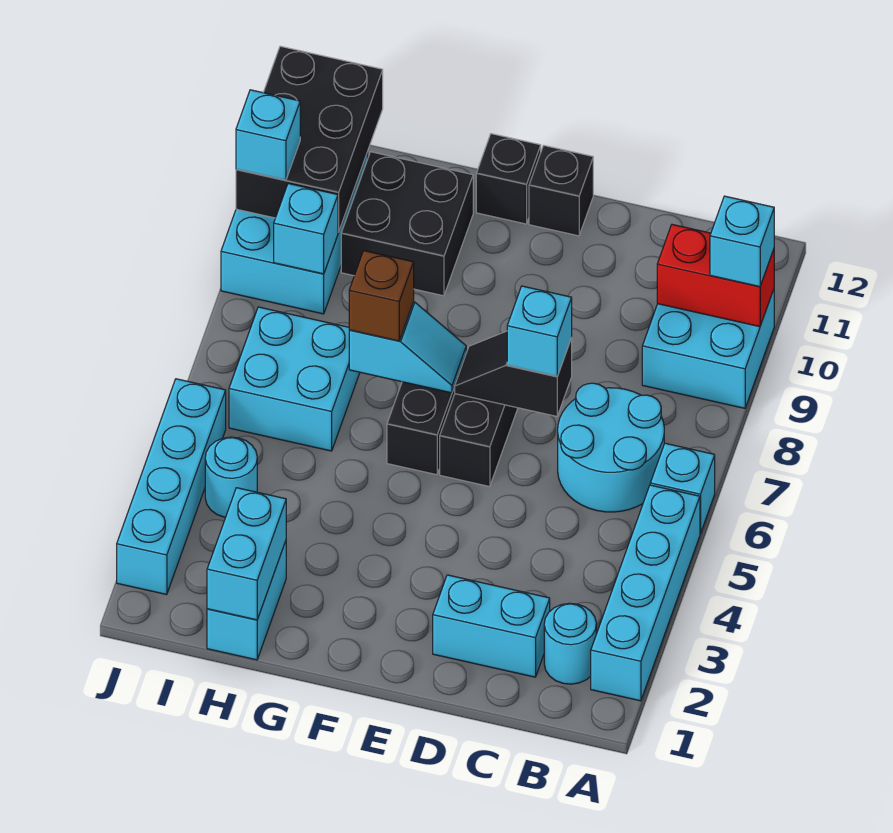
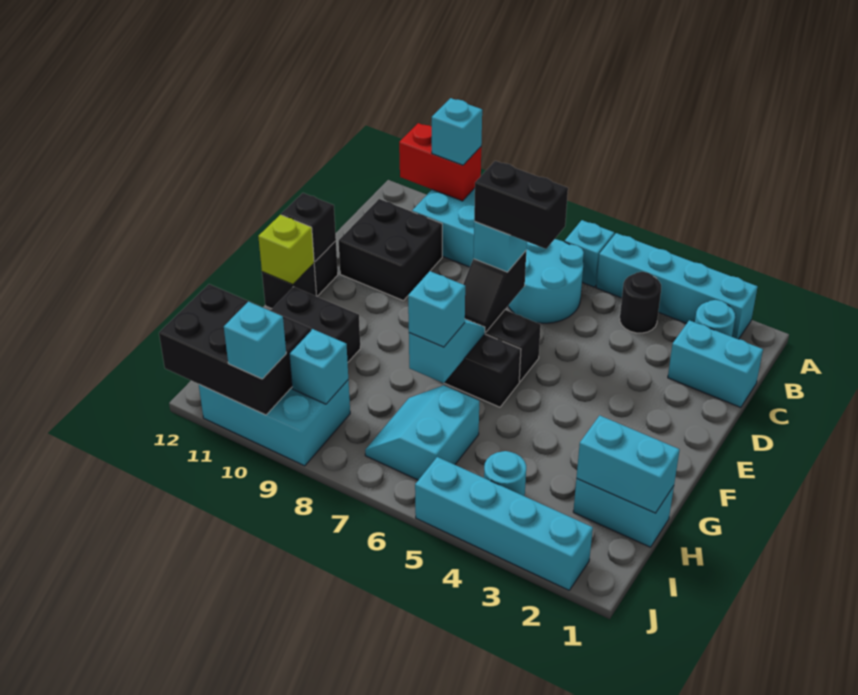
red 1x2 brick [657,225,774,327] -> red 1x2 brick turned to [399,123,481,201]
none -> black 1x1 round brick [620,272,661,333]
cyan 1x2 brick [433,575,550,677] -> cyan 1x2 brick turned to [668,320,763,408]
none -> black 2x2 brick [339,199,442,300]
none -> black 1x2 brick [474,161,568,249]
none -> black 1x1 brick [281,193,336,262]
none -> lime 1x1 brick [258,215,314,285]
brown 1x1 brick [349,251,414,341] -> cyan 1x1 brick [408,271,465,347]
cyan 2x2 brick [229,307,360,451] -> cyan 2x2 slope [365,385,479,480]

